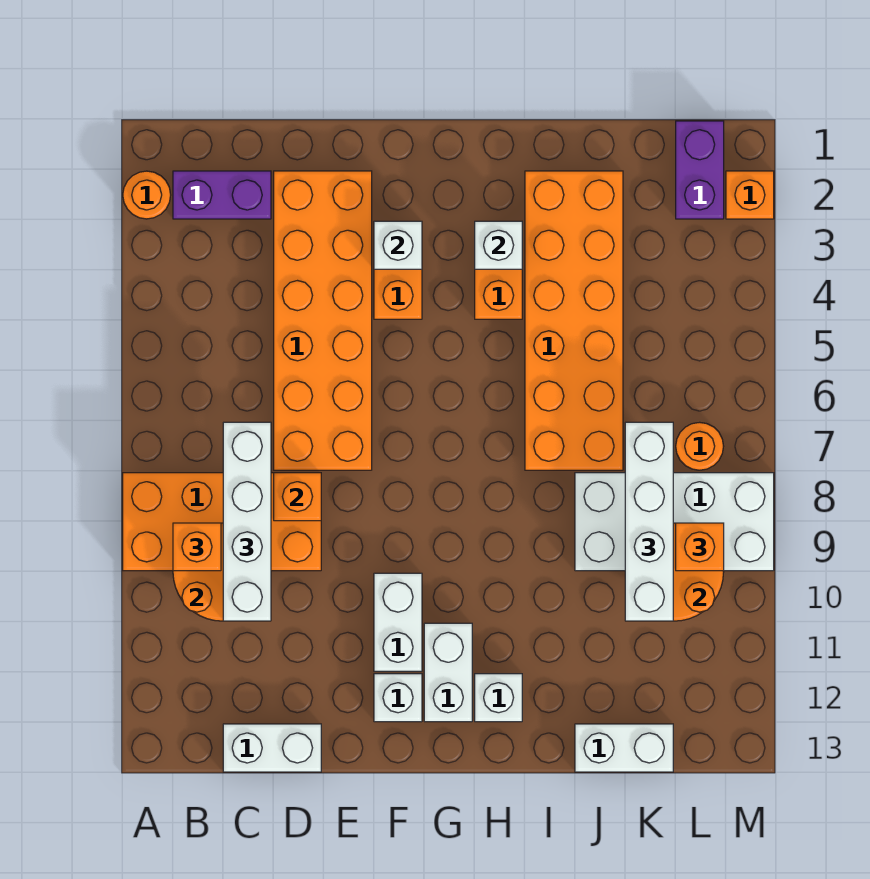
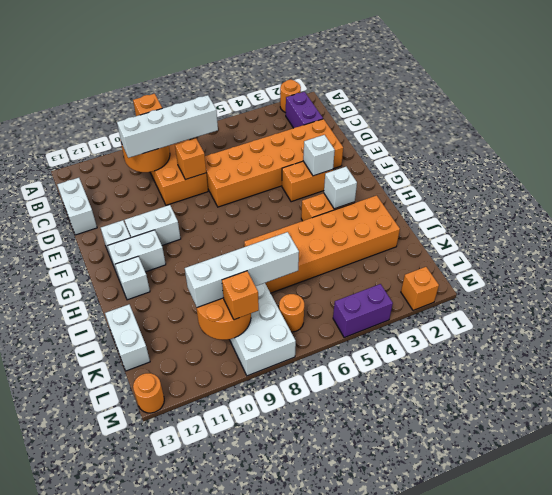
purple 1x2 brick [676,121,724,219] -> purple 1x2 brick moved to [333,284,393,338]
none -> orange 1x1 round brick [133,373,164,413]

